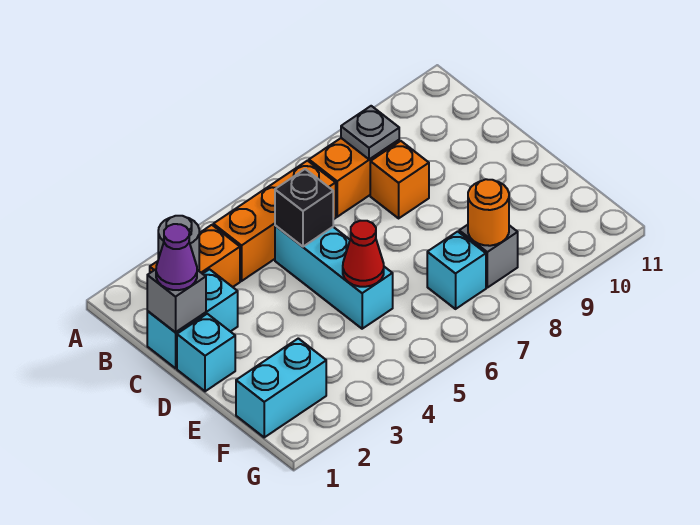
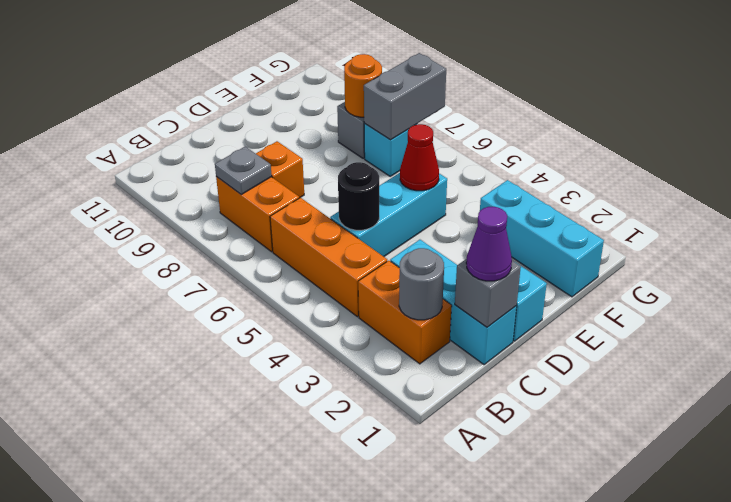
cyan 1x2 brick [147,269,238,368] -> cyan 1x3 brick [390,240,517,365]
black 1x1 brick [275,169,333,247] -> black 1x1 round brick [338,162,379,230]
cyan 1x2 brick [236,338,326,437] -> cyan 1x3 brick [480,180,604,297]
none -> grey 1x2 brick [364,53,446,140]

